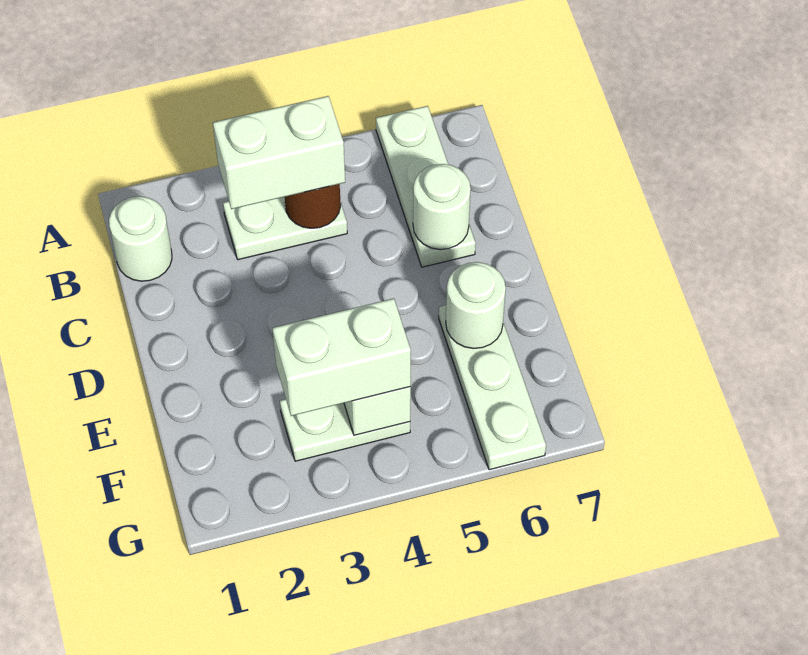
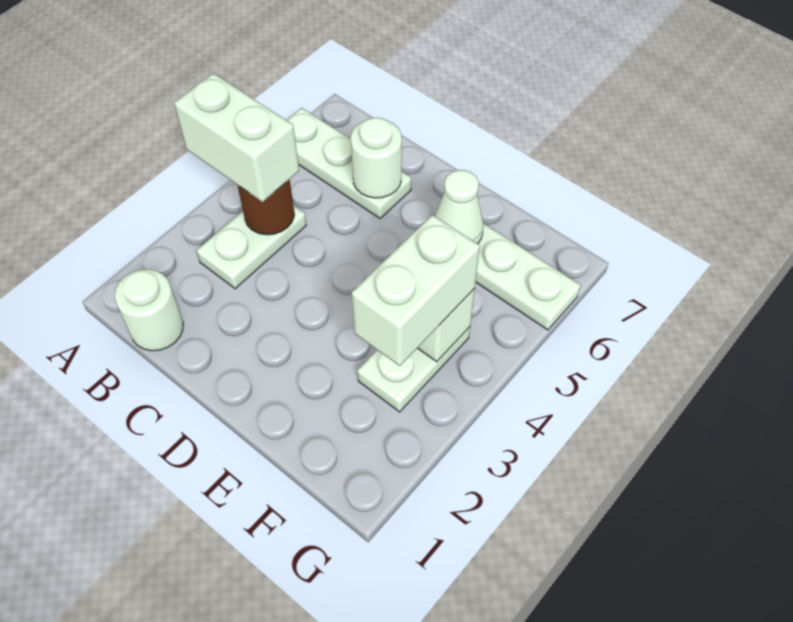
white 1x2 brick [213,96,345,209] -> white 1x2 brick turned to [174,73,299,202]
white 1x1 round brick [446,262,506,348] -> white 1x1 cone [435,170,483,244]

